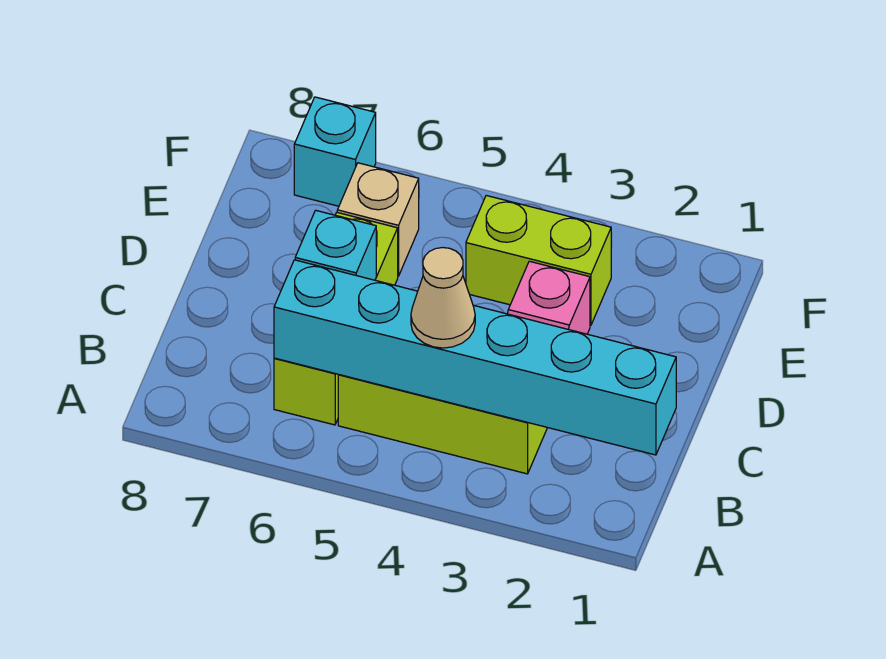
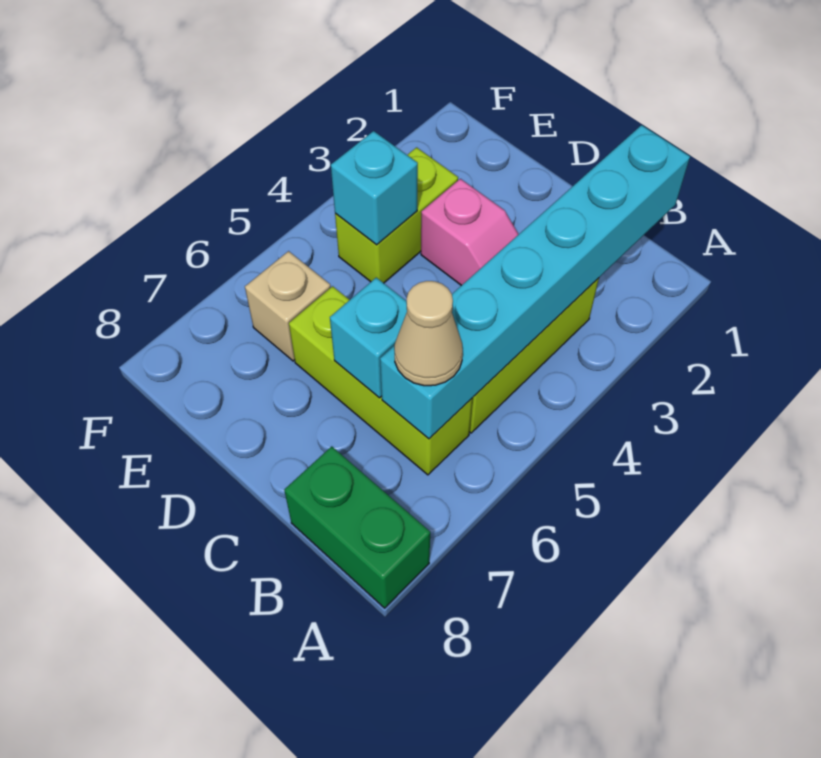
none -> green 1x2 brick [284,446,430,608]
tan 1x1 cone [411,248,475,348] -> tan 1x1 cone moved to [394,281,463,386]
cyan 1x1 brick [294,97,376,206] -> cyan 1x1 brick moved to [331,131,418,245]

